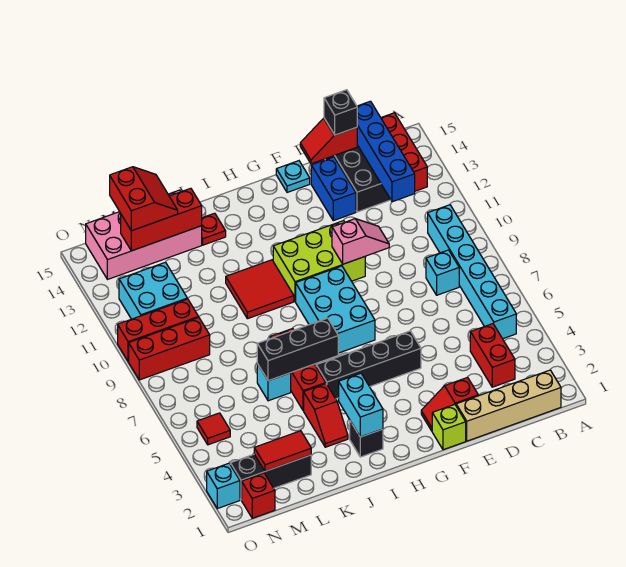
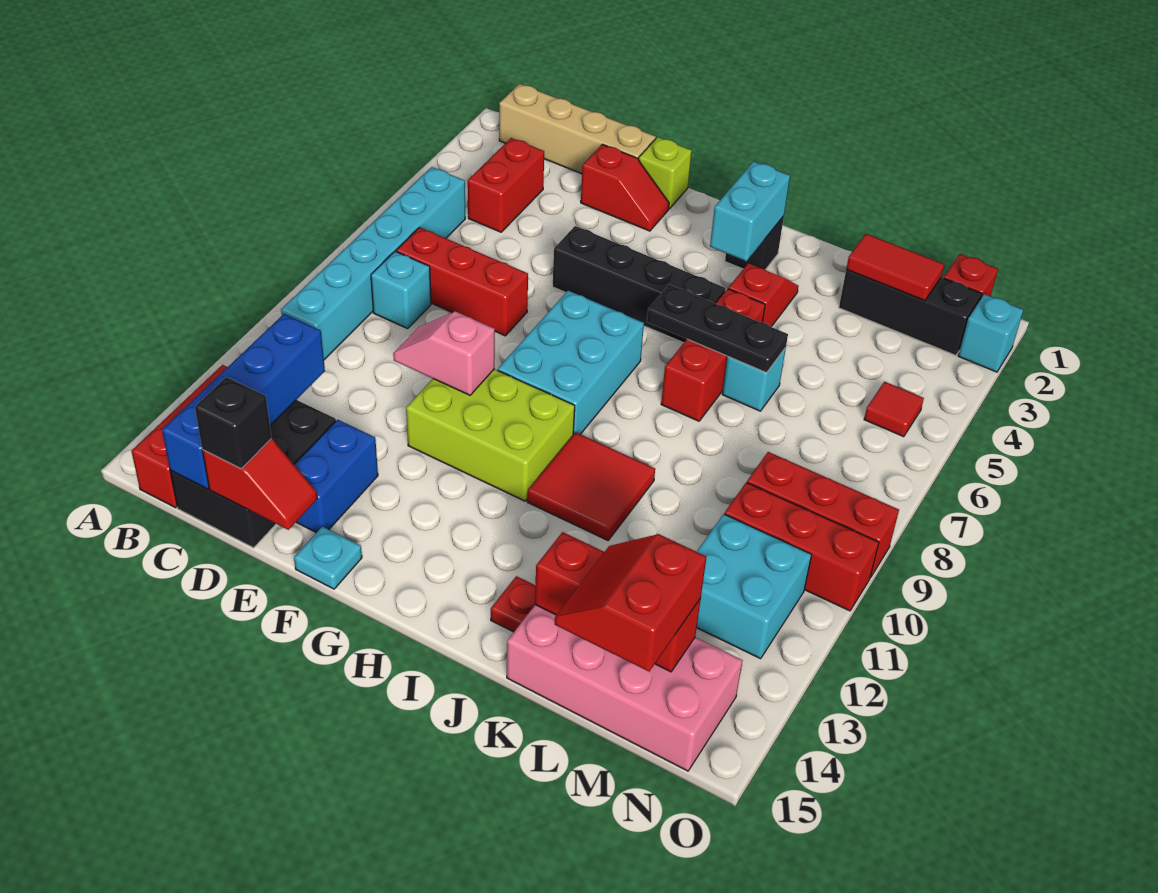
none -> red 1x3 brick [396,227,528,336]
black 1x3 brick [257,318,338,381] -> black 1x3 plate [647,285,788,373]

